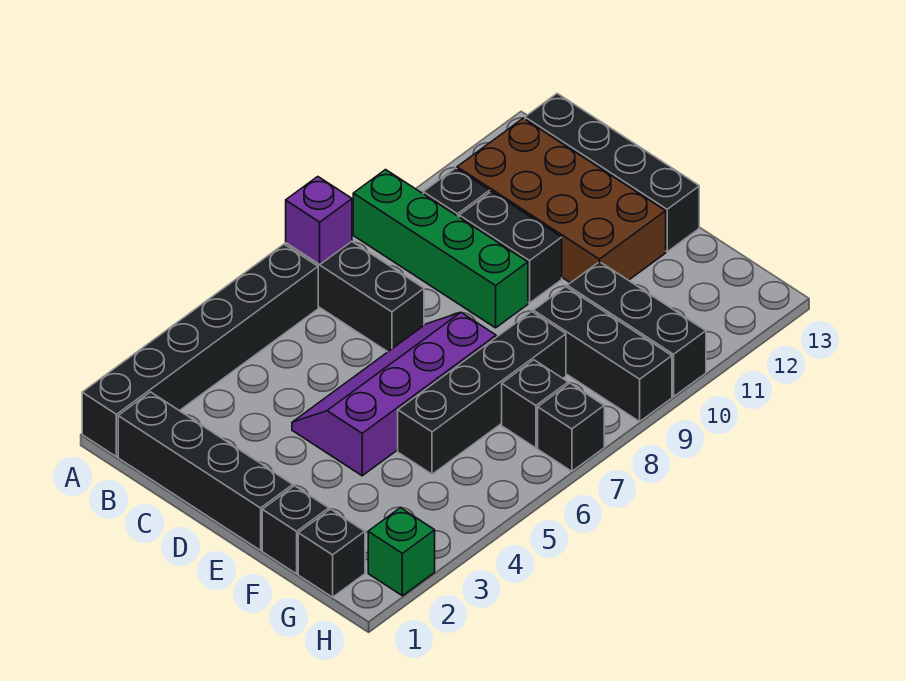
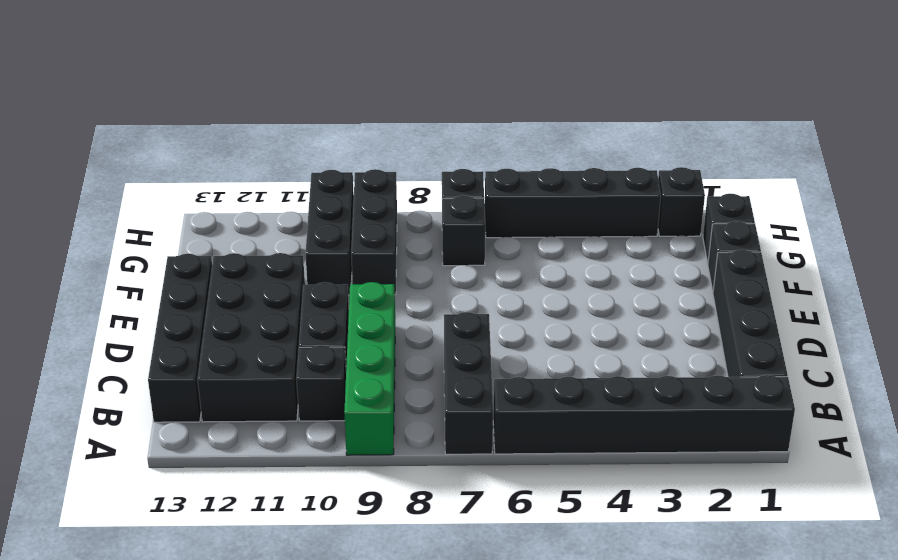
purple 1x1 brick [286,177,352,265] -> none
brown 2x4 brick [457,118,666,283] -> black 2x4 brick [198,253,305,422]
purple 2x4 slope [292,313,496,476] -> none
black 1x4 brick [398,311,566,474] -> black 1x4 brick moved to [485,168,661,238]
green 1x1 brick [368,508,435,596] -> black 1x1 brick [658,167,705,236]

